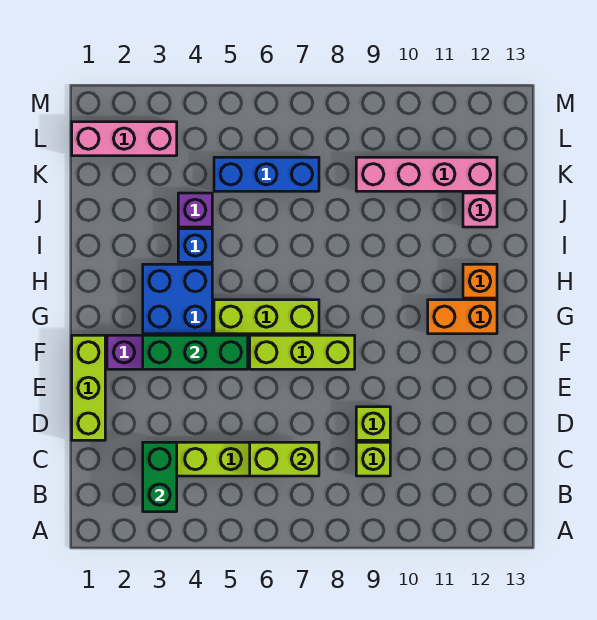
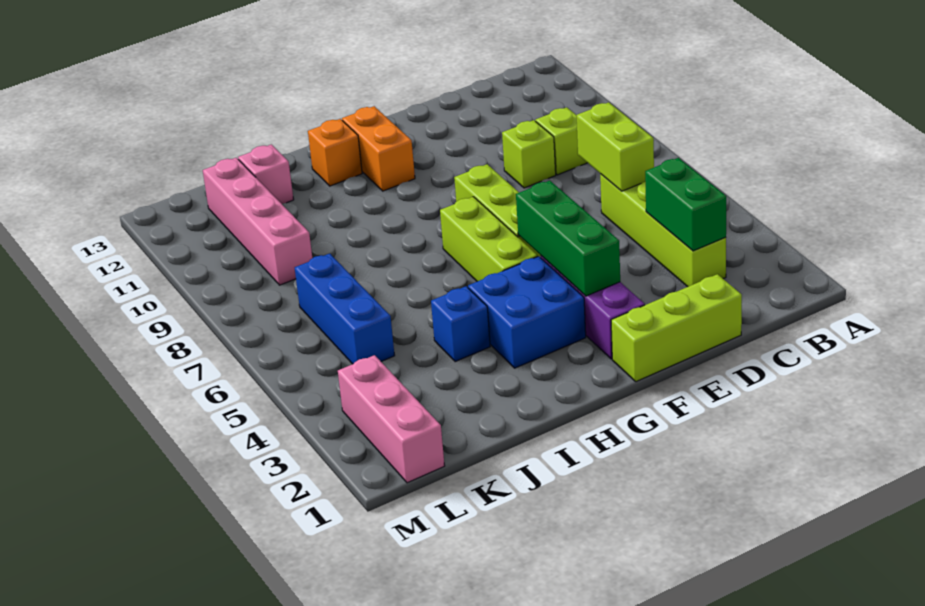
green 1x2 brick [143,442,177,512] -> green 1x2 brick turned to [645,158,726,251]
purple 1x1 brick [178,193,212,227] -> none

